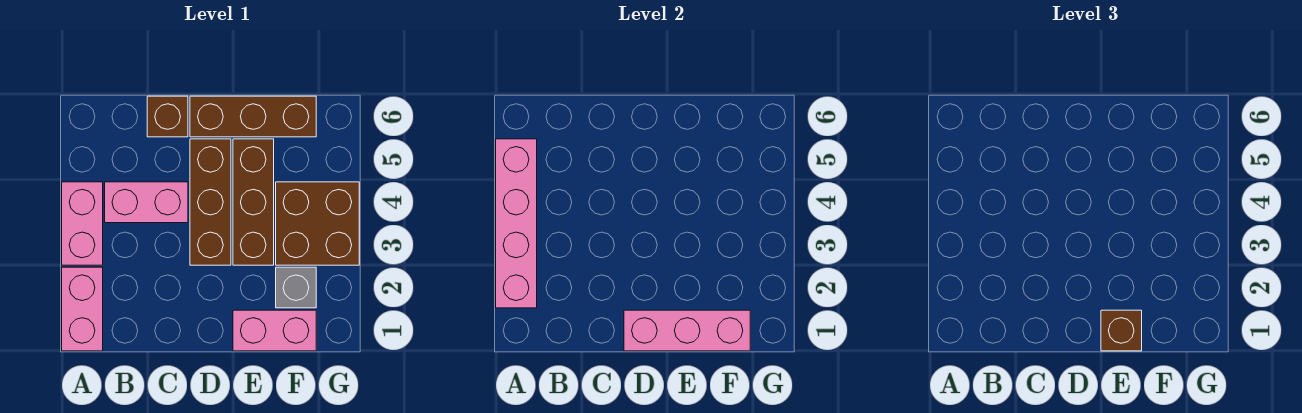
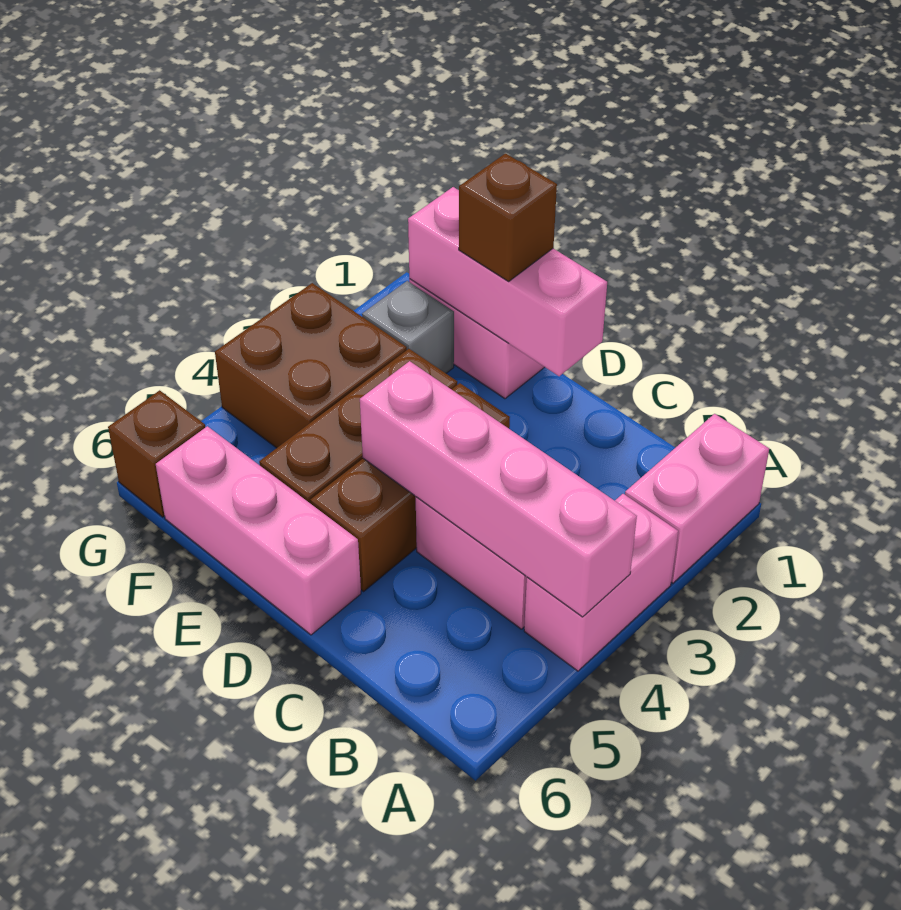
pink 1x4 brick [496,139,537,308] -> pink 1x4 brick turned to [360,361,637,617]
brown 1x1 brick [147,96,188,137] -> brown 1x1 brick moved to [108,390,205,517]
brown 1x3 brick [190,96,316,137] -> pink 1x3 brick [156,426,361,635]

